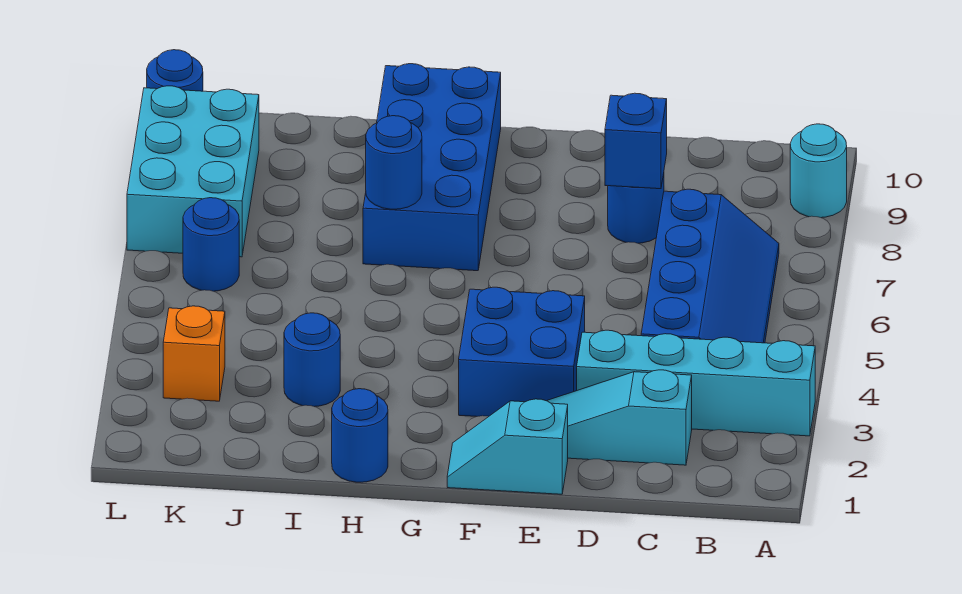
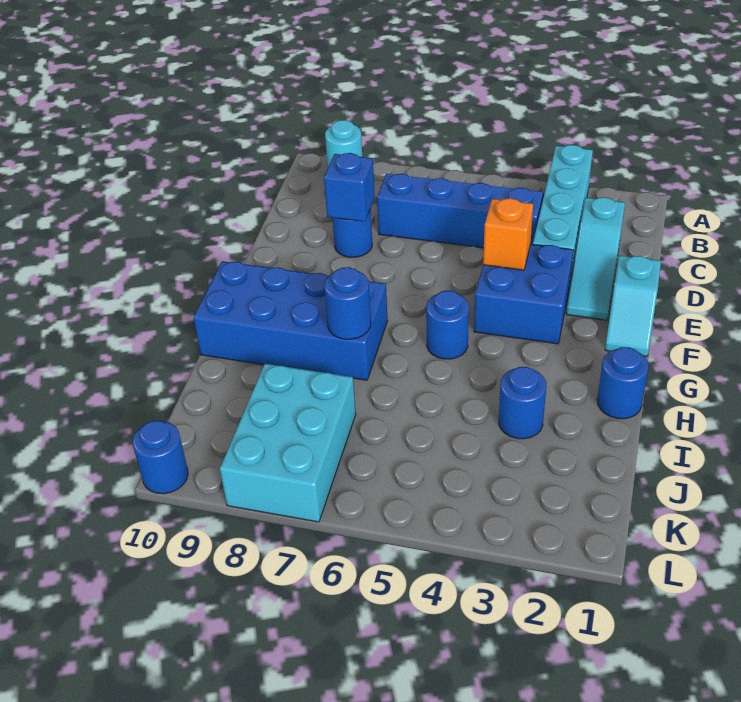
orange 1x1 brick [163,306,225,401] -> orange 1x1 brick moved to [483,198,533,270]
blue 1x1 round brick [183,198,239,291] -> blue 1x1 round brick moved to [426,291,469,359]
cyan 2x3 brick [127,86,259,257] -> cyan 2x3 brick turned to [220,364,356,522]

